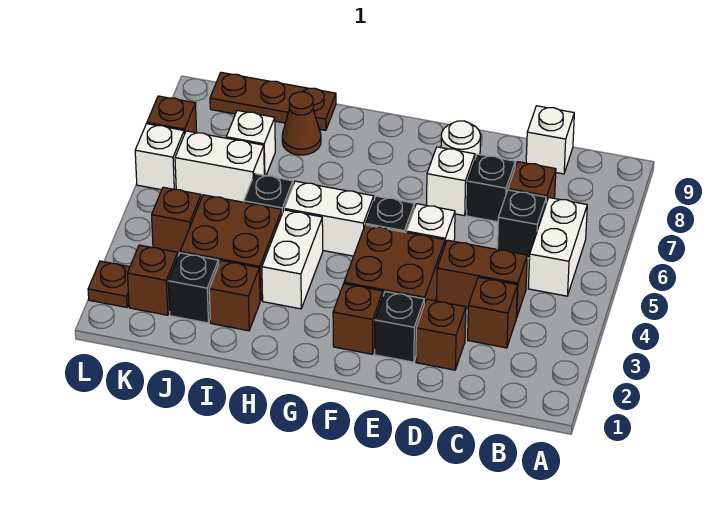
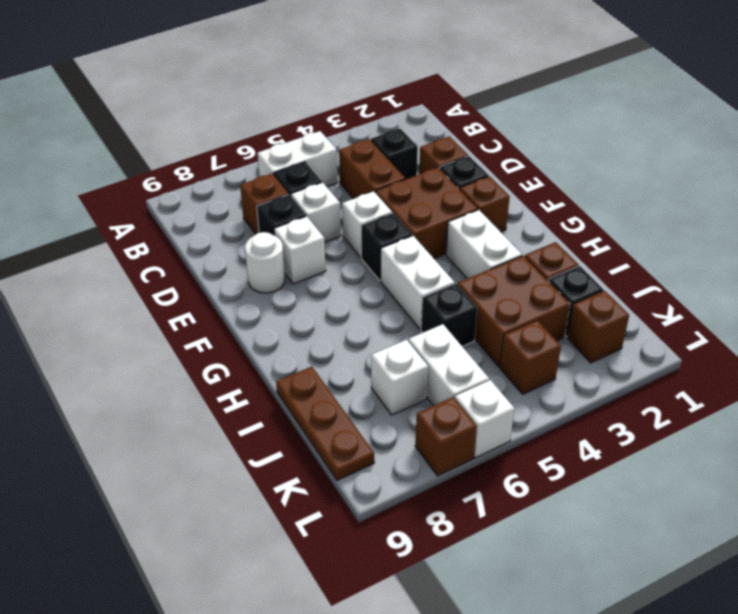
brown 1x1 brick [468,277,517,348] -> black 1x1 brick [371,128,418,179]
white 1x1 brick [526,106,574,174] -> white 1x1 brick moved to [291,182,341,242]
white 1x2 brick [262,210,323,309] -> white 1x2 brick turned to [446,210,522,279]
brown 1x1 cone [282,92,321,155] -> none
brown 1x1 plate [88,261,130,307] -> none

